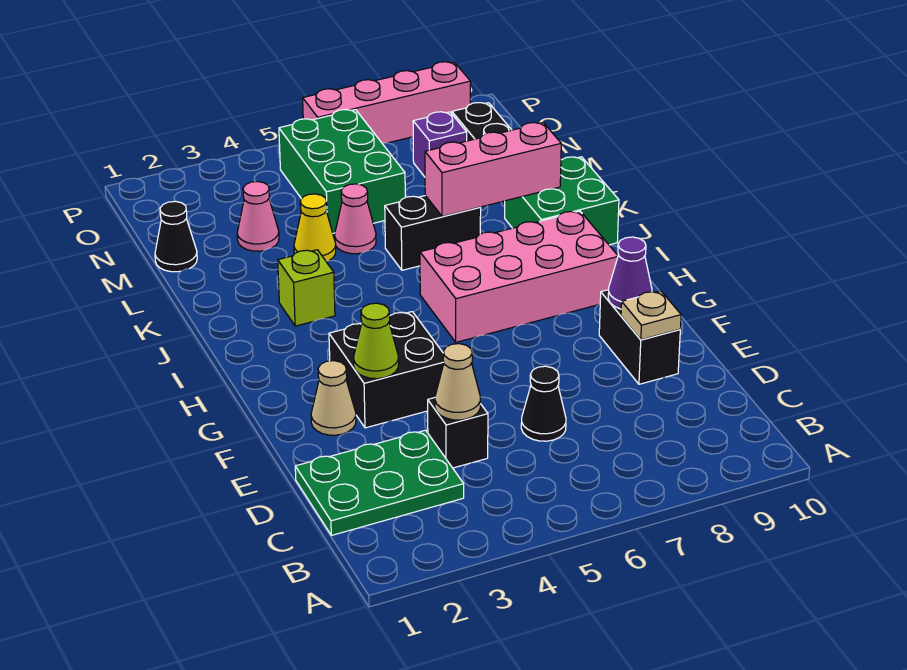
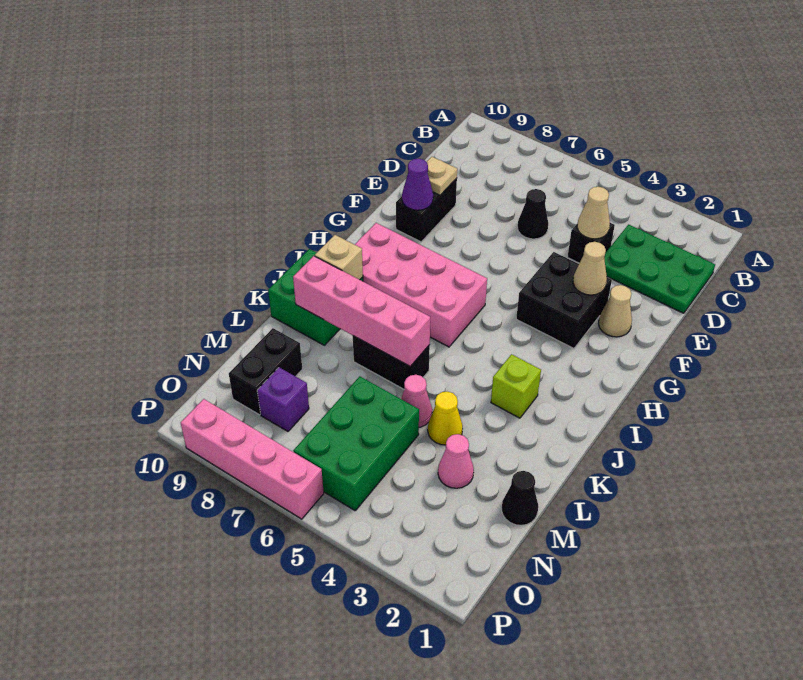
lime 1x1 cone [354,303,399,379] -> tan 1x1 cone [573,242,607,295]
none -> tan 1x1 brick [315,235,363,280]
pink 1x3 brick [425,123,561,217] -> pink 1x4 brick [293,256,430,366]

